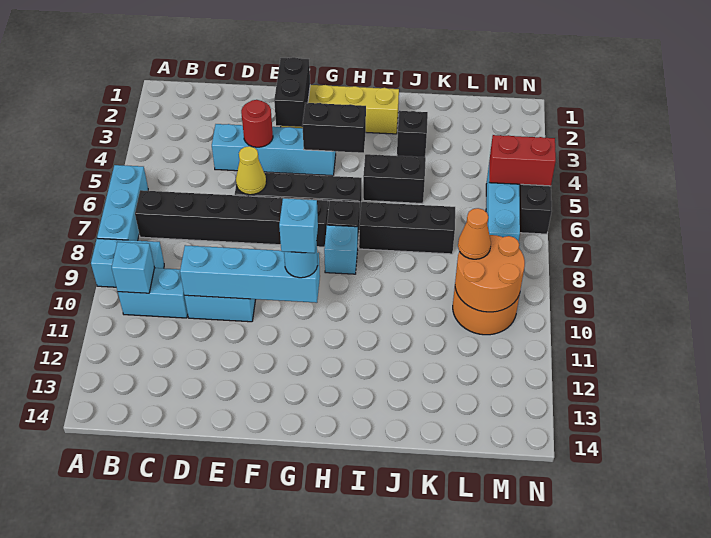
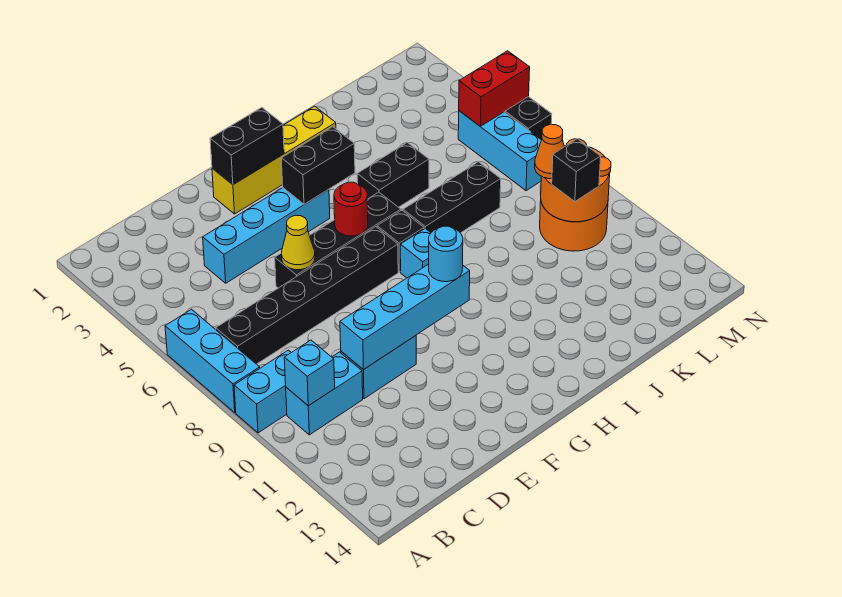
red 1x1 round brick [241,100,273,147] -> red 1x1 round brick moved to [334,182,368,236]
black 1x2 brick [274,57,310,127] -> black 1x2 brick turned to [210,108,284,185]
cyan 1x1 brick [279,198,318,253] -> none
black 1x1 brick [397,111,428,157] -> black 1x1 brick moved to [552,139,601,202]

